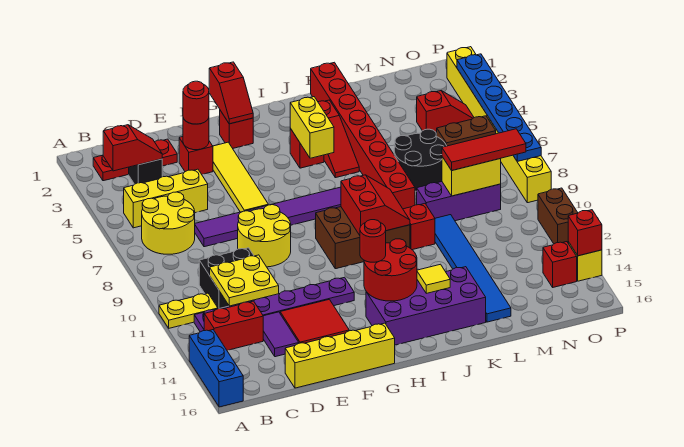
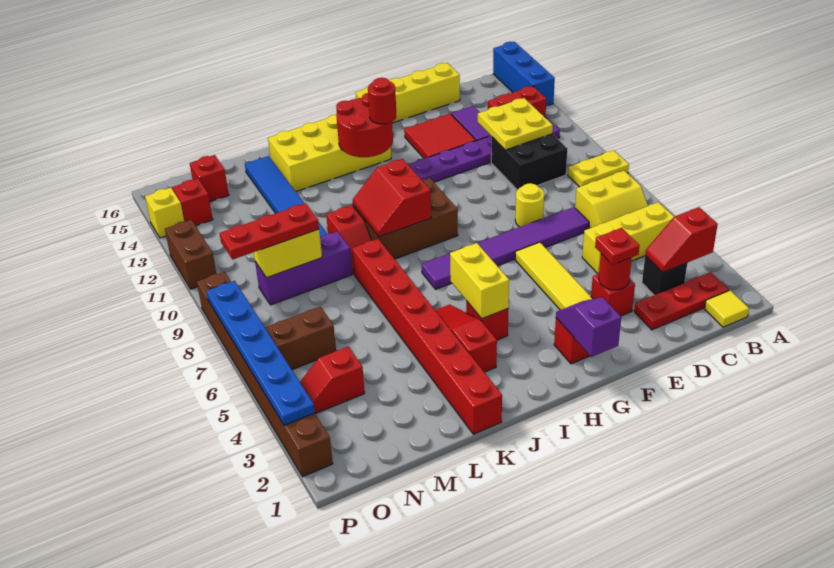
yellow 1x2 plate [159,293,218,328] -> yellow 1x2 plate moved to [568,150,629,187]
yellow 2x2 round brick [142,192,195,254] -> yellow 2x2 slope [575,171,648,229]
red 1x1 round brick [183,81,209,124] -> red 1x1 plate [595,228,640,265]
yellow 2x2 round brick [238,205,291,267] -> yellow 1x1 round brick [515,183,544,227]
red 1x2 slope [209,62,253,124] -> purple 1x2 slope [556,297,621,357]
purple 2x4 brick [366,267,486,345] -> yellow 2x4 brick [268,115,391,191]
yellow 1x1 tile [417,264,450,293] -> yellow 1x1 tile moved to [705,290,749,327]
black 2x2 round brick [394,129,446,191] -> none
red 1x3 tile [442,129,526,170] -> red 1x3 plate [220,203,319,260]
yellow 1x8 brick [447,47,551,203] -> brown 1x8 brick [197,272,333,477]
red 1x1 brick [568,210,602,256] -> red 1x1 brick moved to [190,155,229,202]

